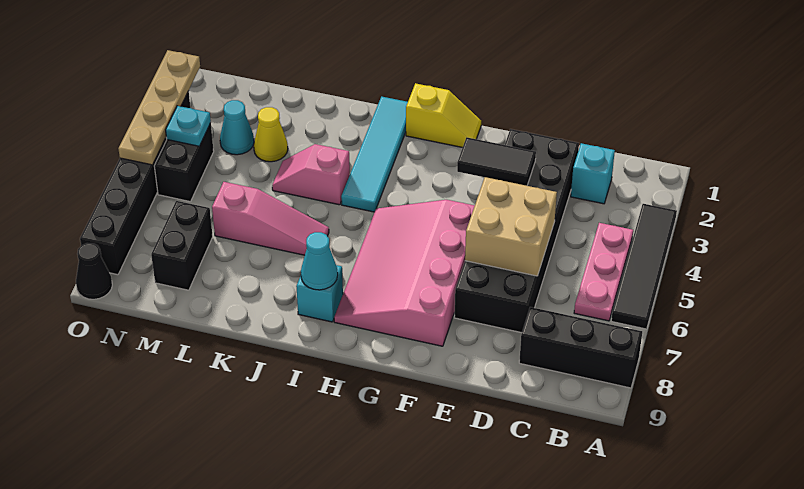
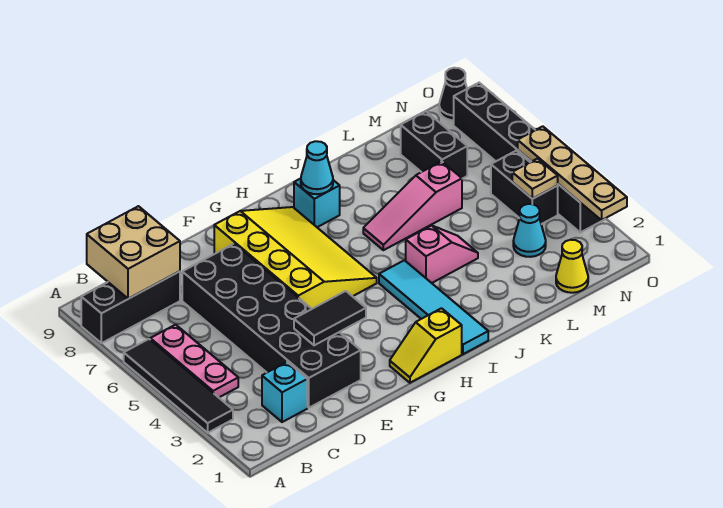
tan 2x2 brick [465,177,557,276] -> tan 2x2 brick moved to [87,206,180,299]
pink 3x4 slope [334,200,475,346] -> yellow 3x4 slope [214,207,377,309]
yellow 1x1 cone [254,107,288,162] -> yellow 1x1 cone moved to [556,240,588,293]
cyan 1x1 plate [166,106,211,146] -> tan 1x1 plate [512,159,558,199]

